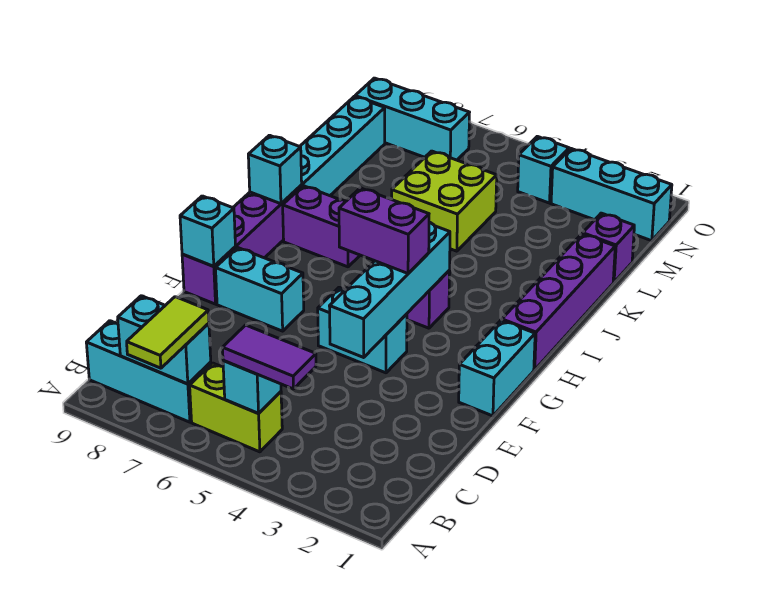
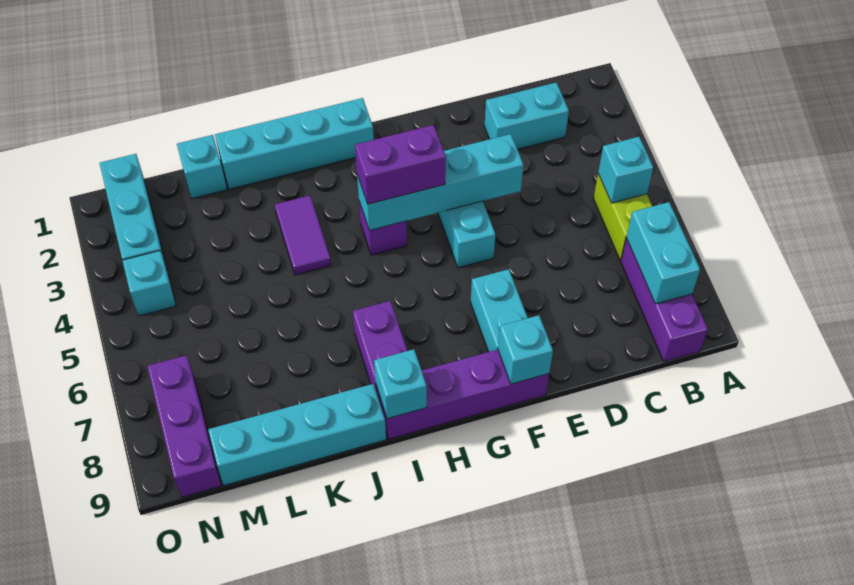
lime 1x2 tile [127,297,209,368] -> none
purple 1x2 tile [222,325,316,389] -> purple 1x2 tile moved to [275,195,331,275]
cyan 1x3 brick [86,321,211,422] -> purple 1x3 brick [621,238,708,362]
cyan 1x2 brick [459,320,535,416] -> cyan 1x2 brick moved to [484,82,569,149]
purple 1x2 brick [339,188,429,273] -> purple 1x2 brick turned to [355,125,446,204]
purple 1x4 brick [502,234,615,370] -> cyan 1x4 brick [215,98,374,189]
lime 2x2 brick [392,151,497,251] -> none
purple 1x1 brick [583,213,634,282] -> cyan 1x1 brick [177,135,227,199]
cyan 1x3 brick [355,78,470,160] -> purple 1x3 brick [147,355,221,497]

